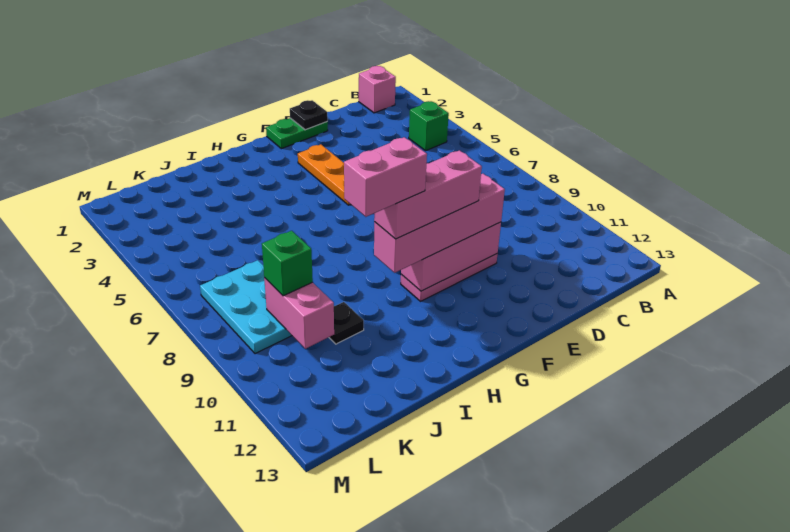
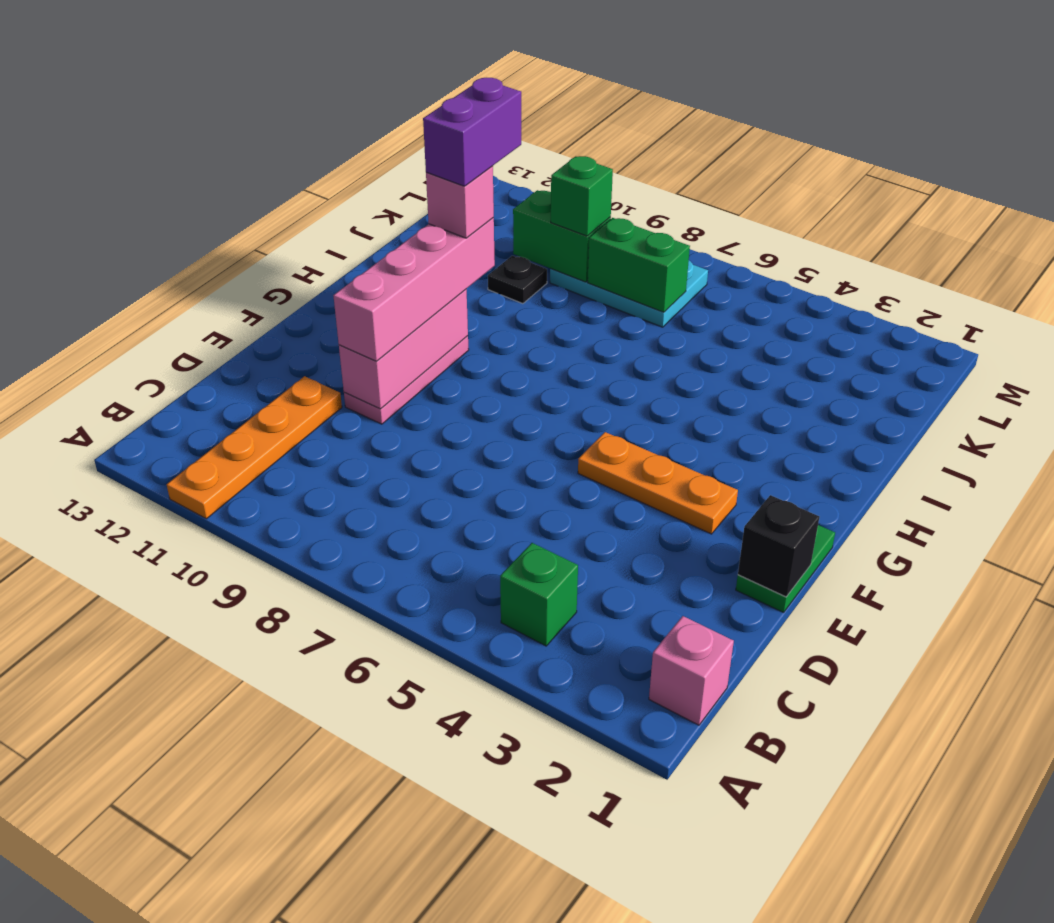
none -> orange 1x4 plate [167,376,342,519]
black 1x1 plate [290,100,328,130] -> black 1x1 brick [738,495,819,597]
pink 1x3 brick [374,150,482,239] -> pink 1x1 brick [426,166,494,238]
pink 1x2 brick [344,137,427,217] -> purple 1x2 brick [423,78,521,186]
none -> green 1x2 brick [588,218,690,312]
pink 1x2 brick [264,278,334,349] -> green 1x2 brick [513,190,611,282]

